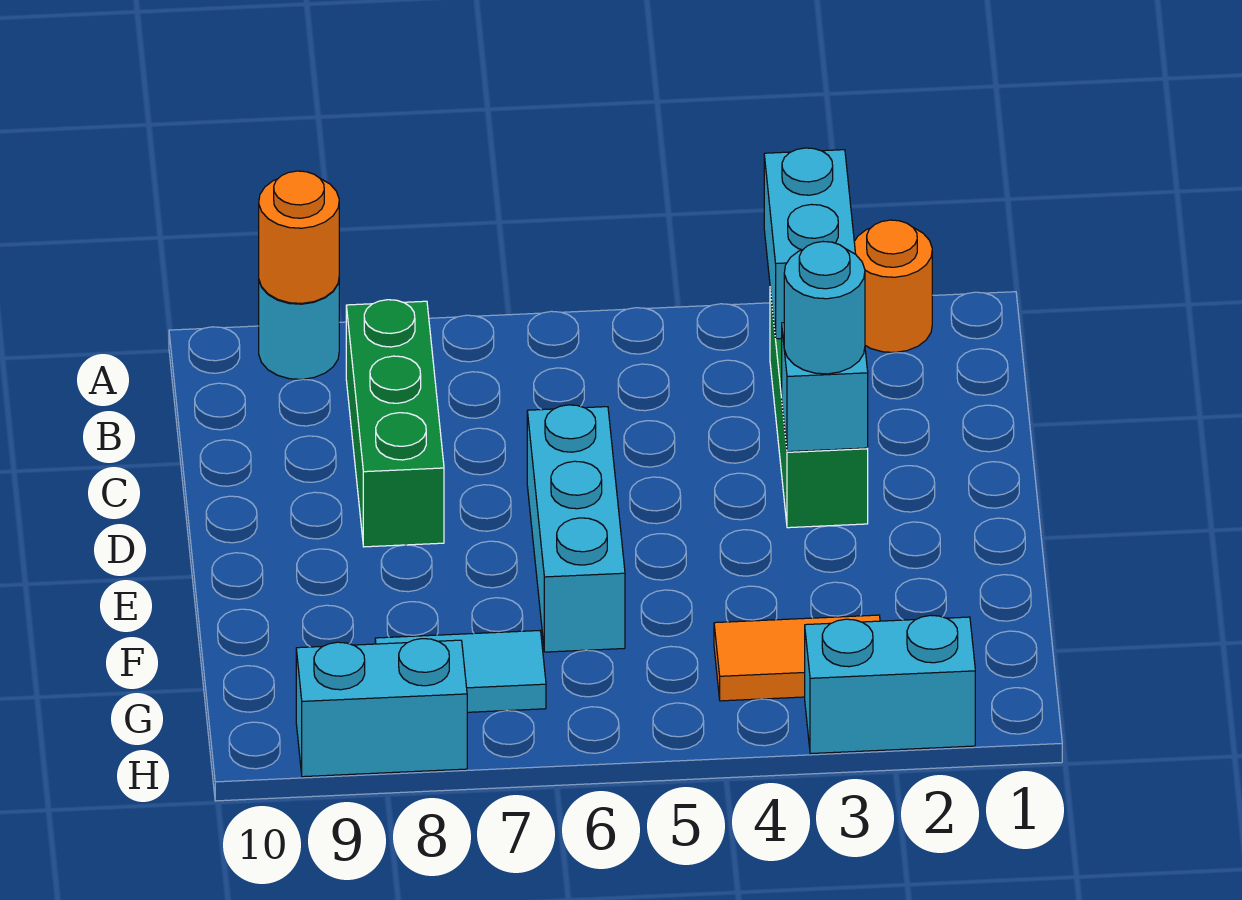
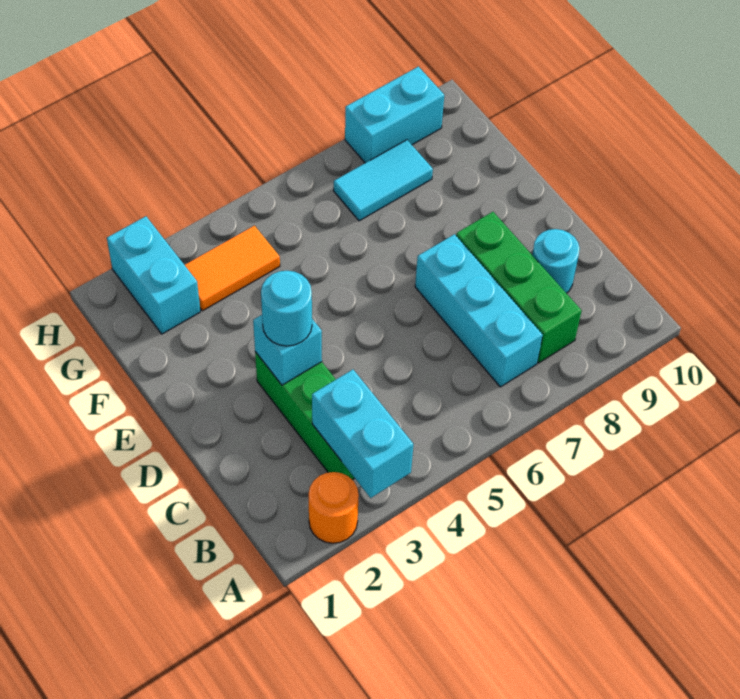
cyan 1x1 round brick [259,281,339,379] -> cyan 1x1 round brick moved to [532,229,580,293]
orange 1x1 round brick [259,171,339,303] -> none
cyan 1x3 brick [527,405,625,652] -> cyan 1x3 brick moved to [415,234,543,387]
cyan 1x2 brick [805,615,975,754] -> cyan 1x2 brick turned to [107,216,200,334]

